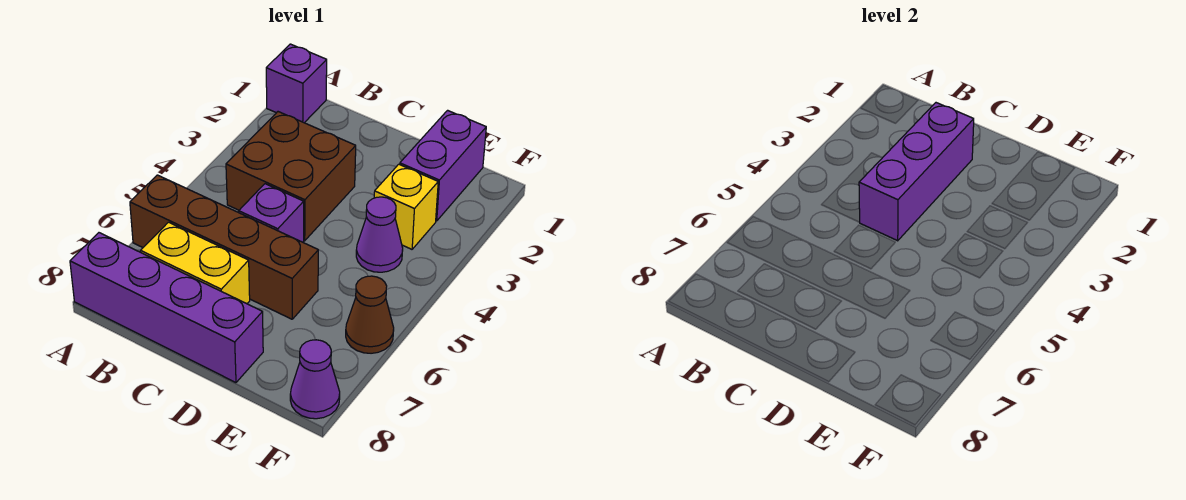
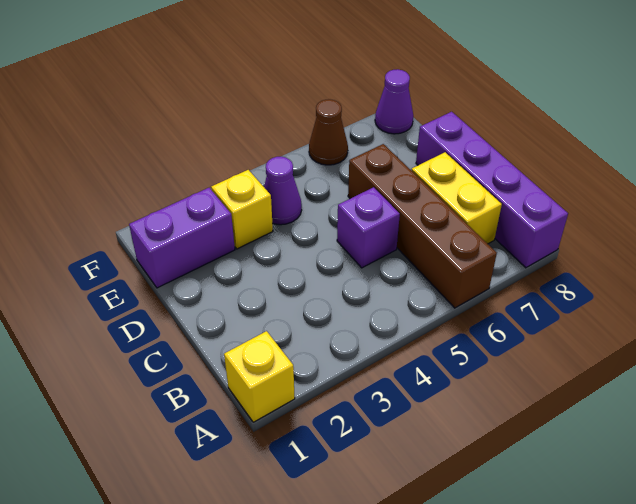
purple 1x1 brick [266,44,327,123] -> yellow 1x1 brick [224,331,295,422]
brown 2x2 brick [226,112,356,241] -> none
purple 1x3 brick [859,103,974,241] -> none

